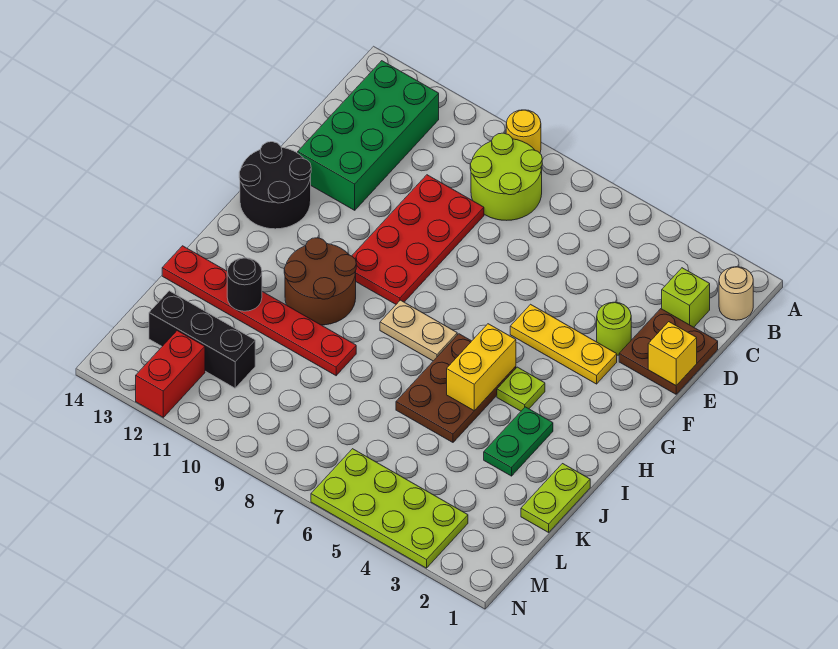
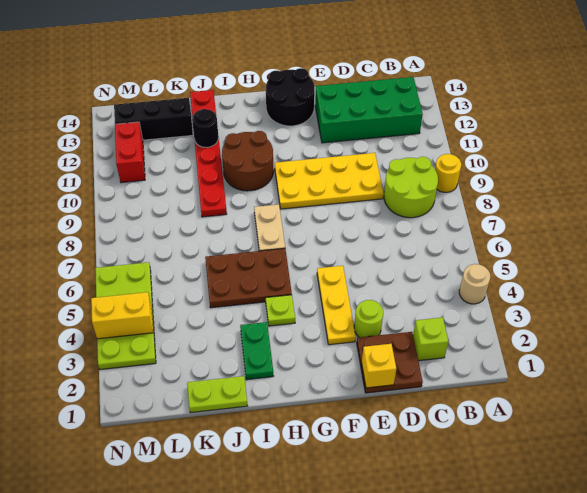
tan 1x1 round brick [719,267,753,320] -> tan 1x1 round brick moved to [459,264,490,304]
red 2x4 plate [352,175,484,304] -> yellow 2x4 plate [275,153,383,209]
yellow 1x2 brick [447,324,516,411] -> yellow 1x2 brick moved to [91,292,153,339]
green 1x2 plate [484,407,553,476] -> green 1x2 plate turned to [240,322,273,380]
black 1x3 brick [149,291,255,388] -> black 1x3 brick turned to [114,98,193,140]
red 1x2 brick [136,331,205,417] -> red 1x2 brick turned to [115,122,145,183]

